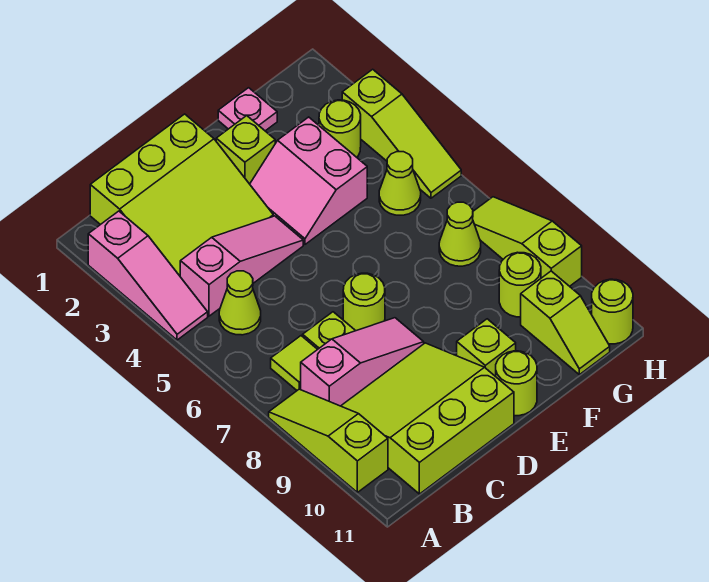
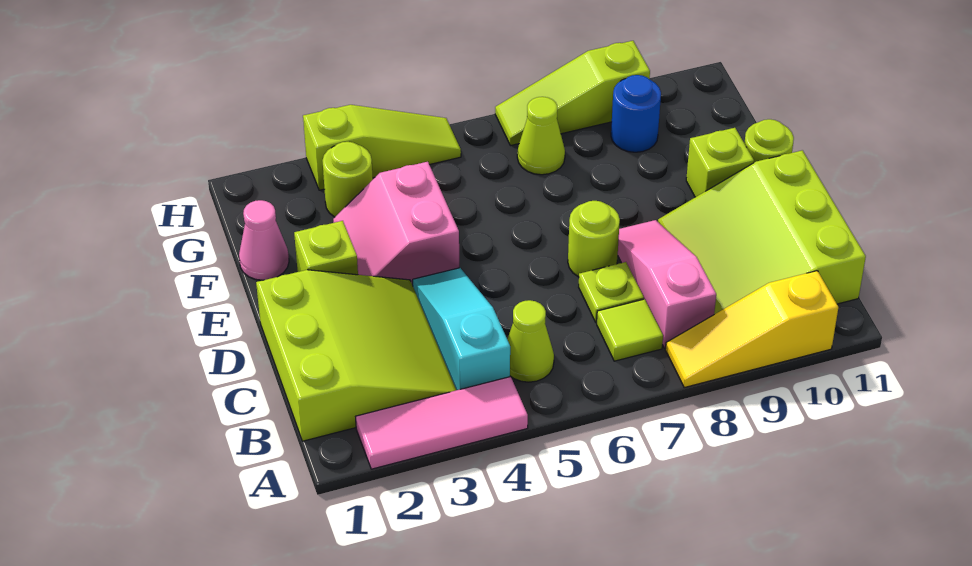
pink 1x3 slope [88,211,208,340] -> pink 1x3 tile [356,377,528,469]
lime 1x3 slope [269,389,388,492] -> yellow 1x3 slope [665,271,838,387]
pink 1x3 slope [180,216,303,316] -> cyan 1x3 slope [413,268,510,390]
pink 2x2 slope [250,117,367,244] -> pink 2x2 slope turned to [333,162,459,285]
pink 1x1 plate [218,88,277,131] -> pink 1x1 cone [239,200,289,280]
lime 1x1 cone [379,152,421,215] -> none
lime 1x1 round brick [499,252,541,317] -> blue 1x1 round brick [611,75,661,152]
lime 1x2 slope [521,271,610,375] -> none
lime 1x1 round brick [592,279,633,344] -> none

